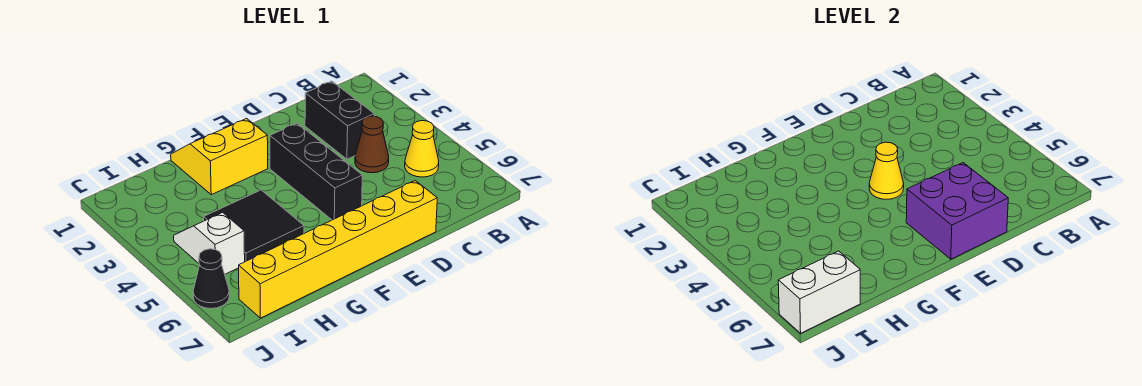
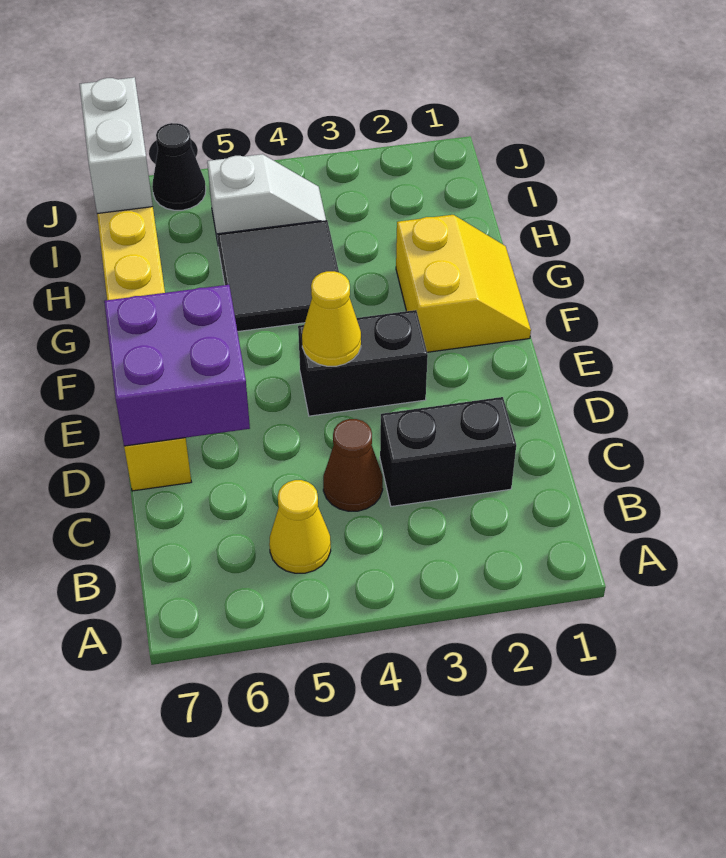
black 1x3 brick [270,123,362,220] -> black 1x2 brick [298,310,428,416]

